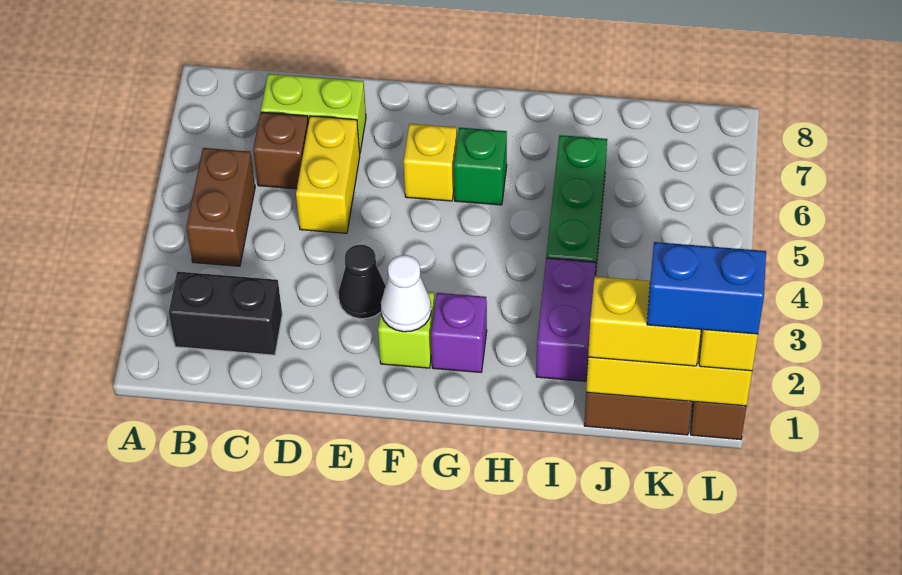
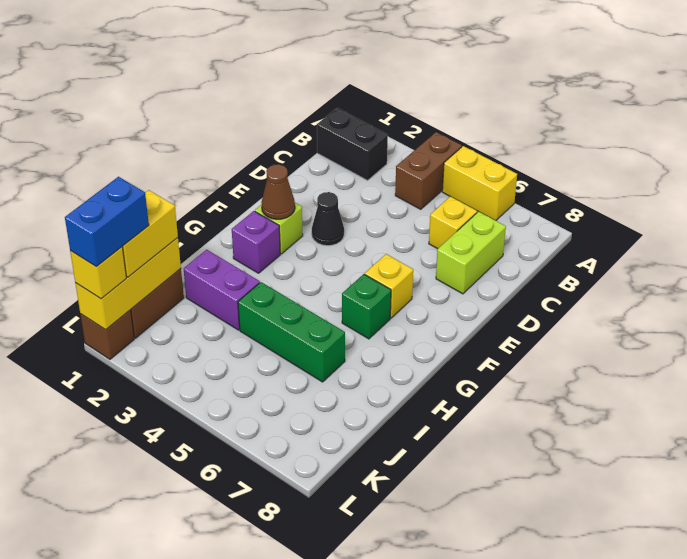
black 1x2 brick [169,271,282,355] -> black 1x2 brick turned to [317,108,388,181]
brown 1x2 brick [186,148,255,266] -> brown 1x2 brick turned to [395,132,462,209]
brown 1x1 brick [253,112,308,189] -> yellow 1x1 brick [429,197,477,249]
yellow 1x2 brick [296,116,360,233] -> yellow 1x2 brick moved to [442,146,517,221]
white 1x1 cone [381,255,431,332] -> brown 1x1 cone [261,164,295,219]

